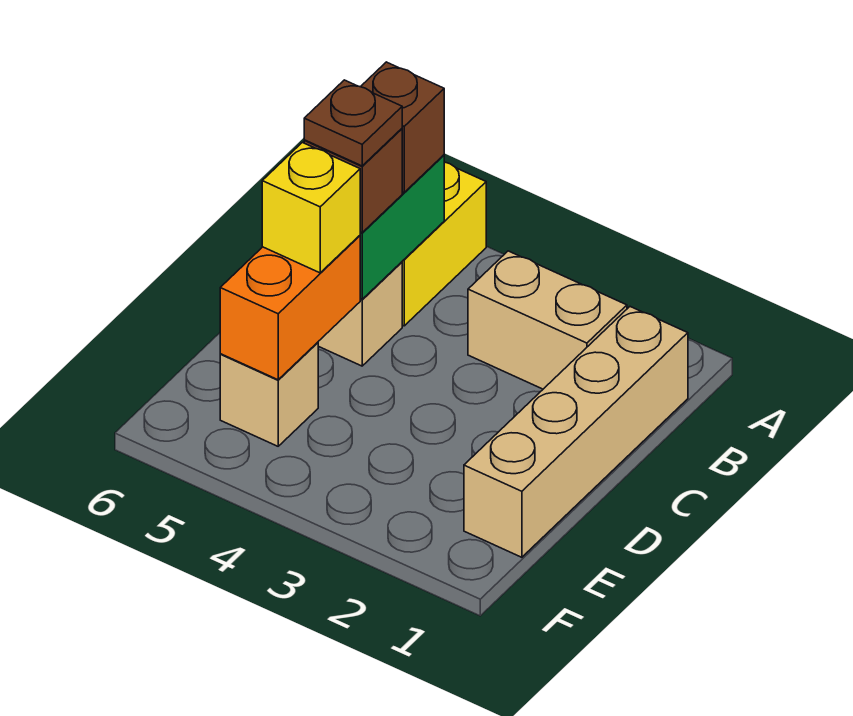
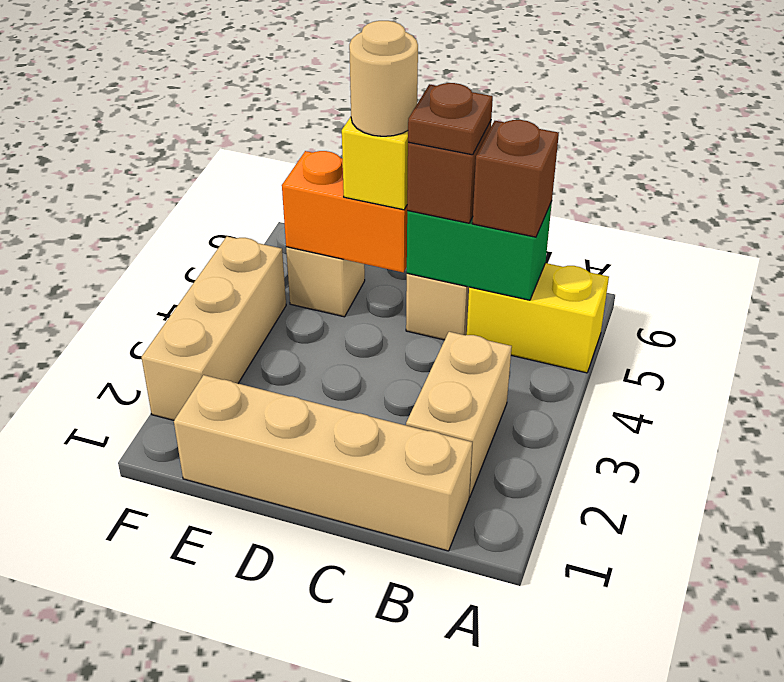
none -> tan 1x1 round brick [349,21,418,136]
none -> tan 1x3 brick [141,236,286,420]

